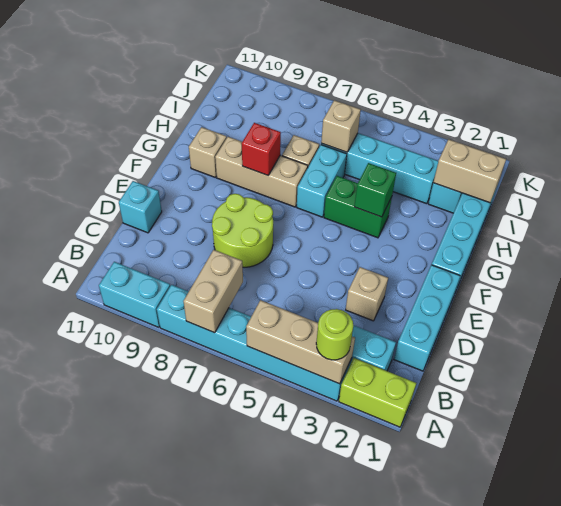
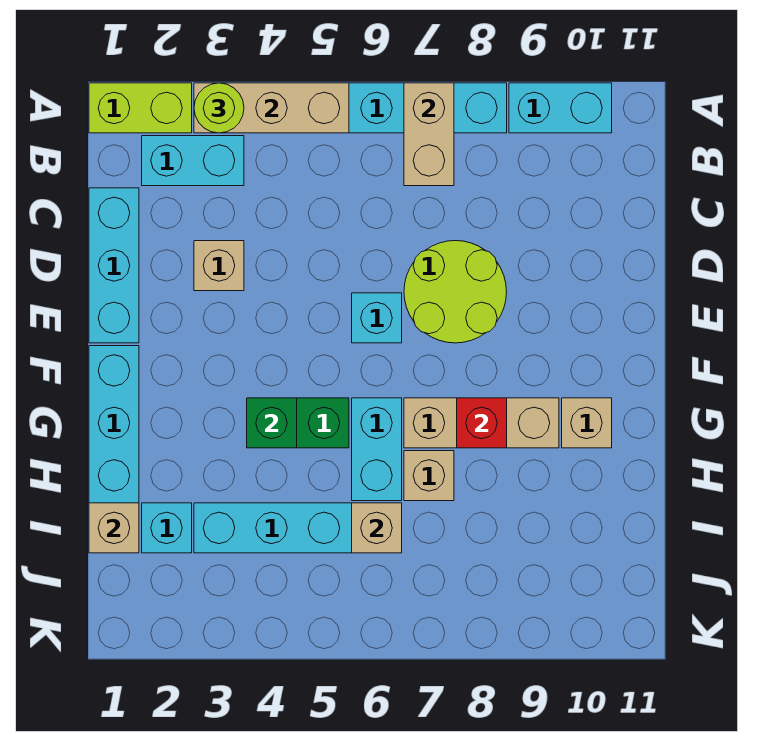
cyan 1x1 brick [119,181,162,233] -> cyan 1x1 brick moved to [352,293,402,343]
tan 1x2 brick [433,139,506,203] -> tan 1x1 brick [89,503,139,553]

